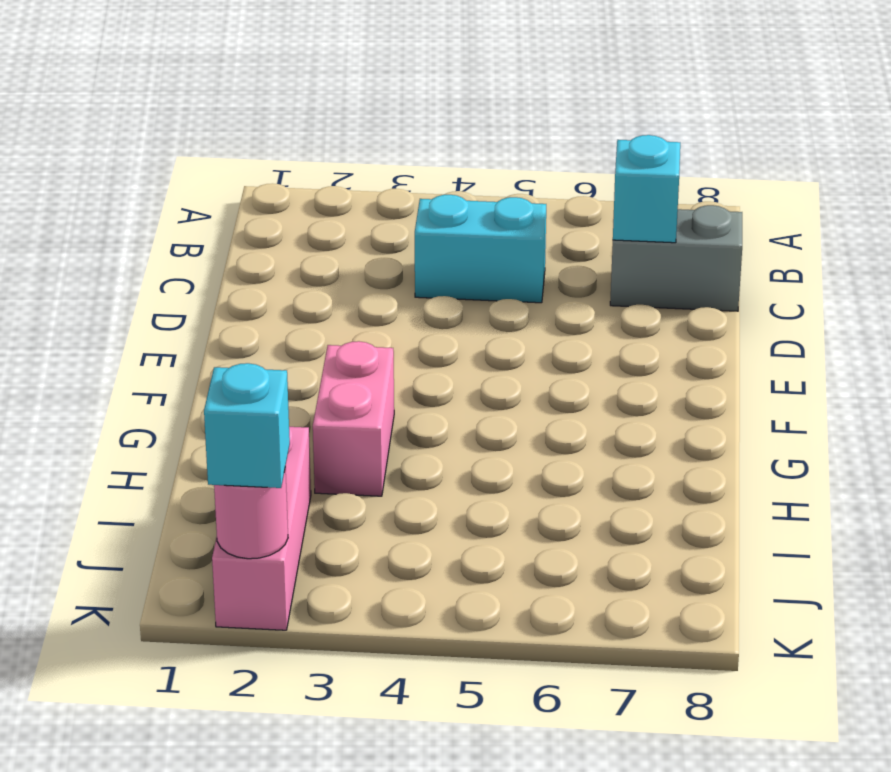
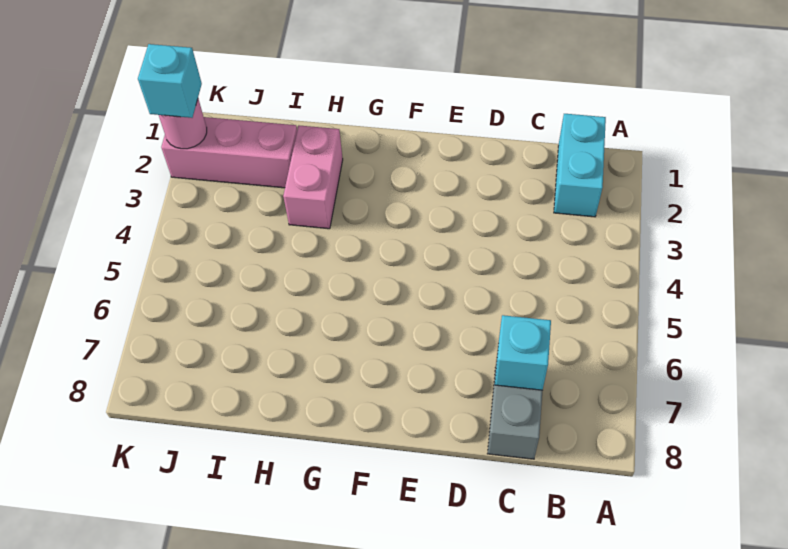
cyan 1x2 brick [415,195,546,303] -> cyan 1x2 brick moved to [554,114,606,217]
pink 1x2 brick [313,341,394,496] -> pink 1x2 brick turned to [283,126,343,229]

